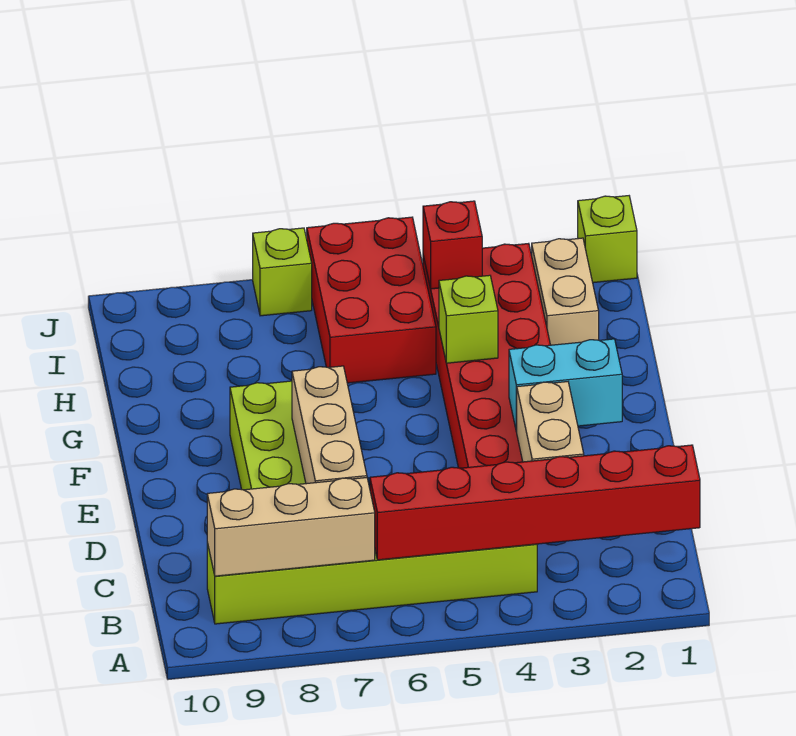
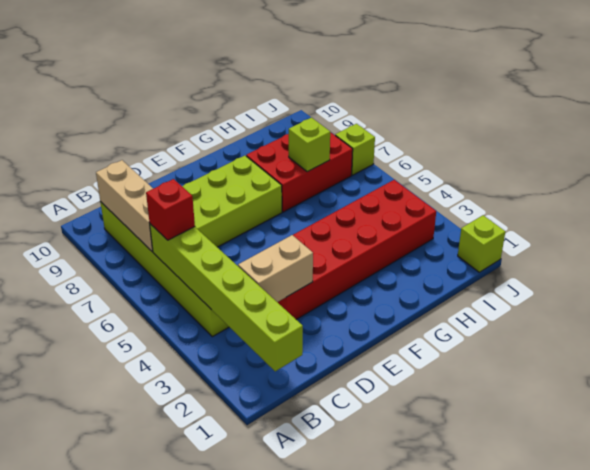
red 1x6 brick [370,445,700,560] -> lime 1x6 brick [150,224,303,371]
tan 1x3 brick [292,366,367,484] -> none
cyan 1x2 brick [509,339,622,432] -> none
lime 1x1 brick [439,275,498,363] -> lime 1x1 brick moved to [289,117,330,172]
tan 1x2 brick [532,238,599,345] -> none
red 2x3 brick [307,217,436,383] -> red 2x3 brick moved to [246,132,353,212]
red 1x1 brick [423,201,482,289] -> red 1x1 brick moved to [146,179,195,240]

